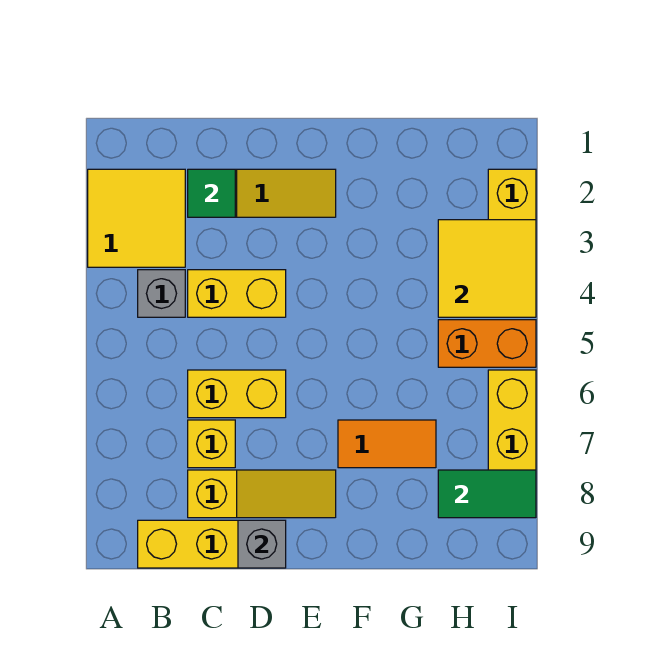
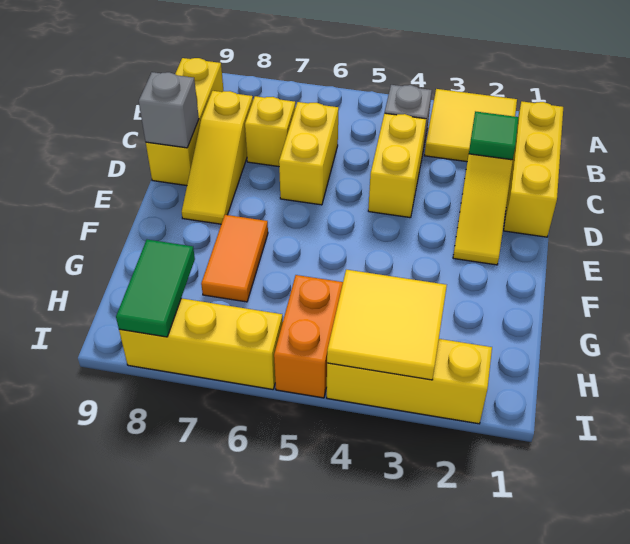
none -> yellow 1x3 brick [504,101,563,237]

